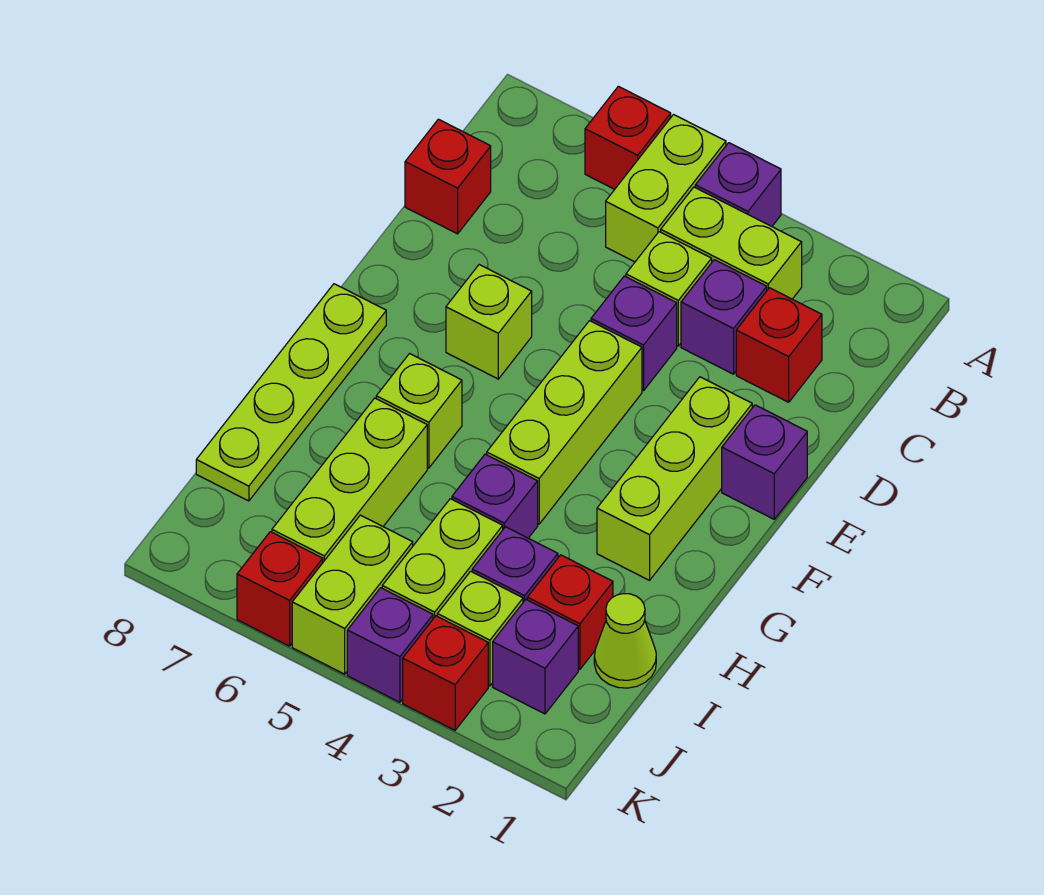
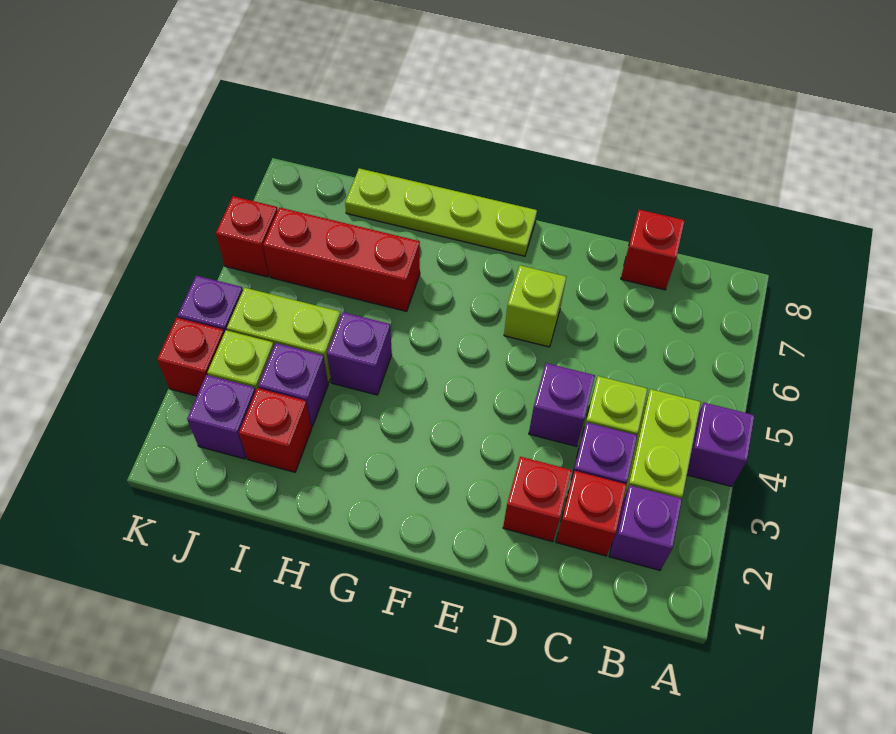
lime 1x2 brick [606,115,726,262] -> none
red 1x1 brick [585,86,671,189] -> red 1x1 brick moved to [503,457,572,542]
purple 1x1 brick [722,405,807,519] -> purple 1x1 brick moved to [609,485,682,570]
lime 1x3 brick [597,377,752,580] -> none
lime 1x3 brick [487,321,642,524] -> none
lime 1x1 brick [376,354,462,468] -> none
lime 1x3 brick [272,398,427,562] -> red 1x3 brick [263,207,420,311]
lime 1x1 cone [594,594,656,688] -> none
lime 1x2 brick [292,515,413,674] -> none

